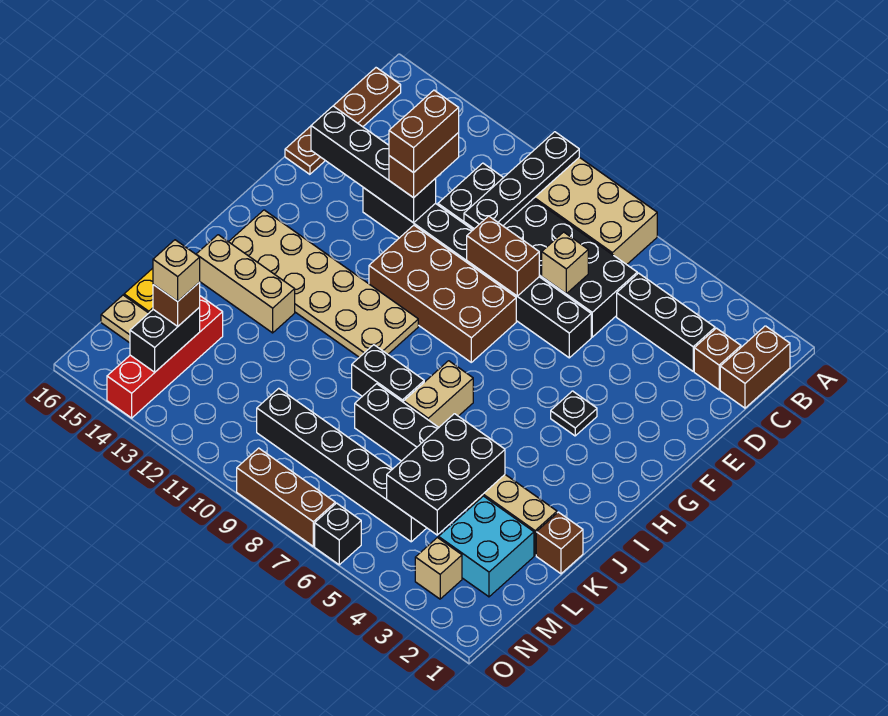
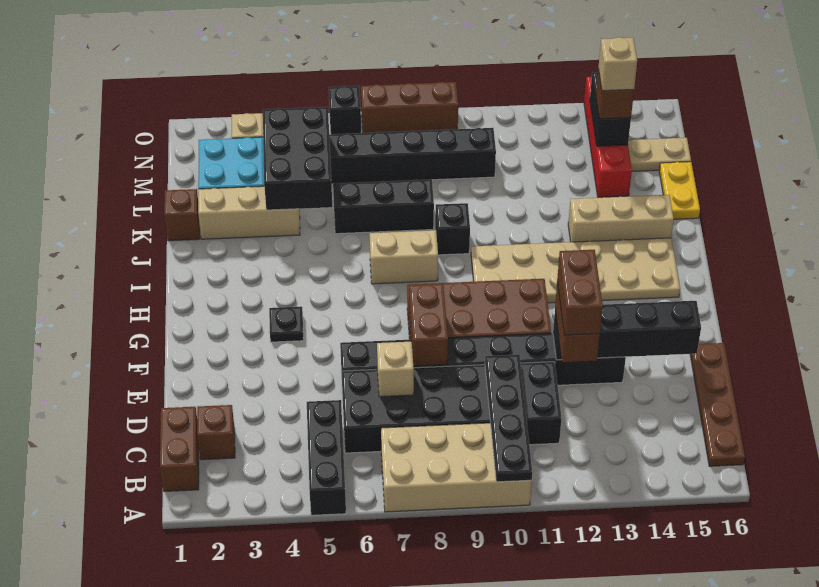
black 1x3 brick [617,273,715,371] -> black 1x3 brick turned to [307,400,346,515]
brown 1x2 brick [467,216,539,296] -> brown 1x2 brick turned to [409,284,448,366]
tan 1x2 brick [404,361,473,427] -> tan 1x2 brick turned to [370,230,438,284]
black 1x2 brick [352,345,424,402] -> black 1x1 brick [435,203,470,255]

